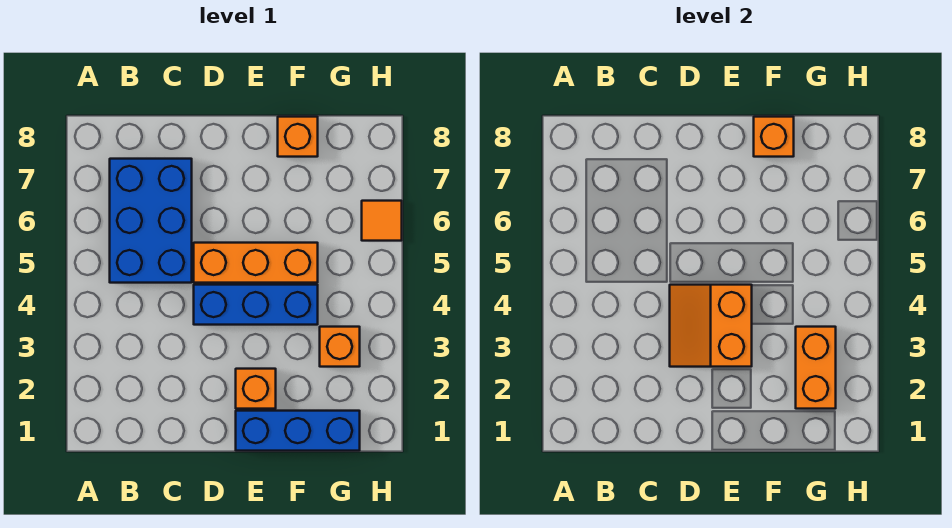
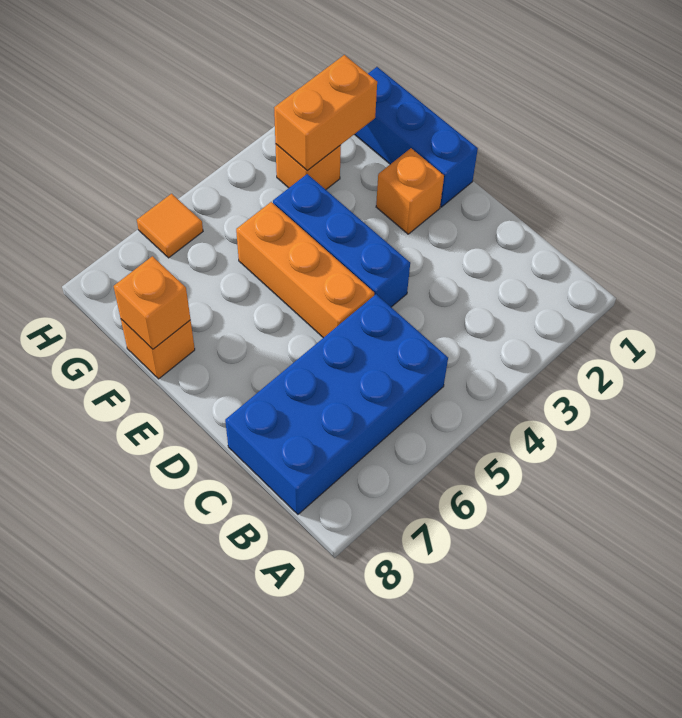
blue 2x3 brick [110,159,192,283] -> blue 2x4 brick [225,294,448,514]
orange 2x2 slope [670,285,752,367] -> none

